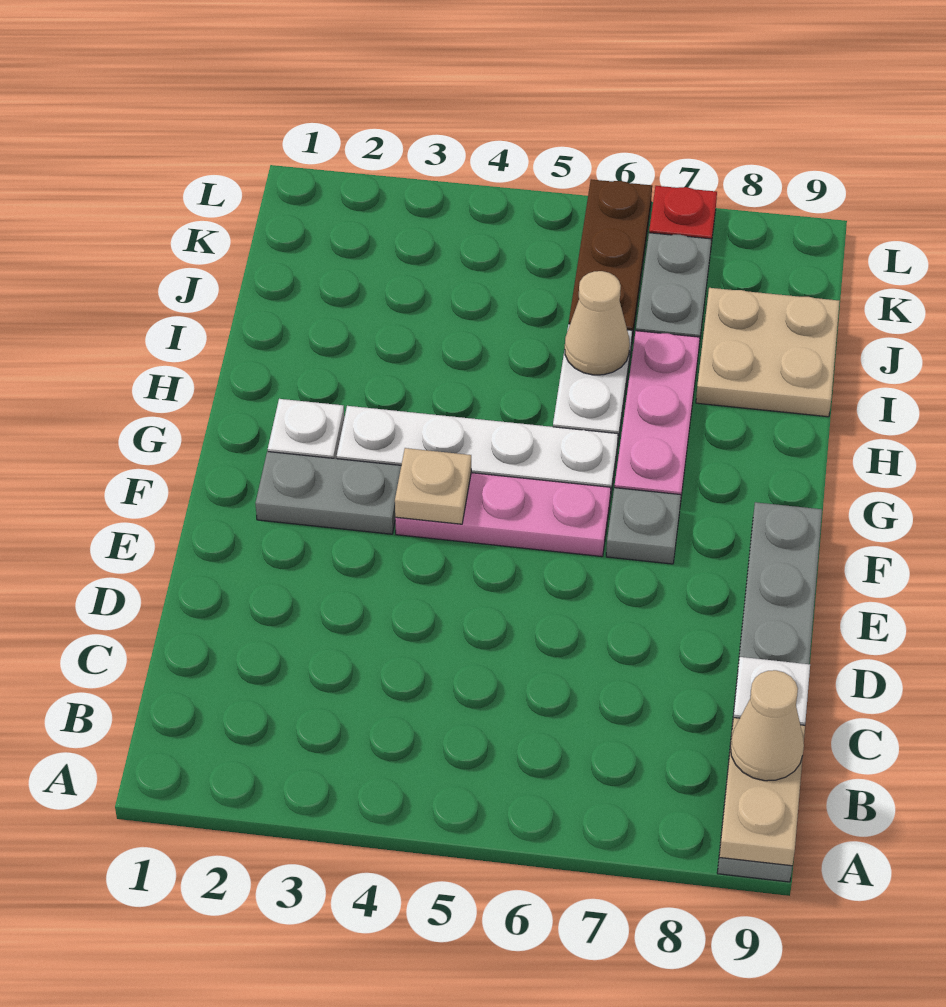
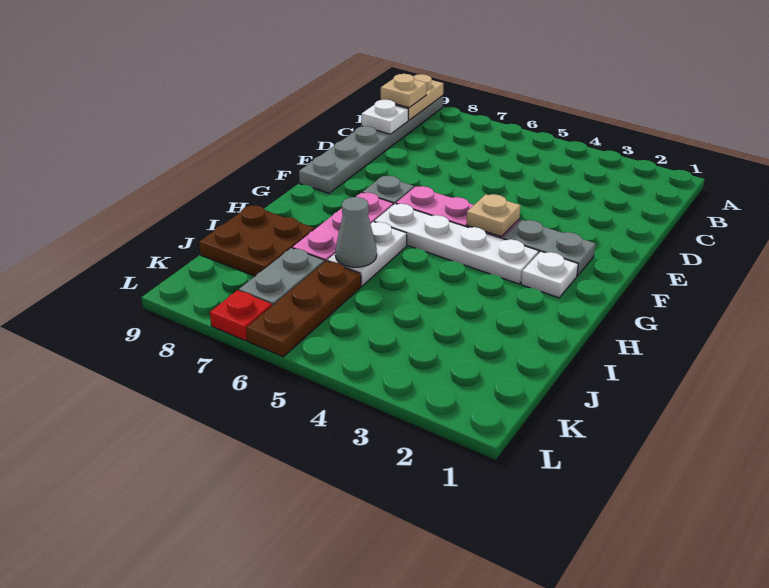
tan 1x1 cone [731,670,804,781] -> tan 1x1 plate [381,74,427,108]
tan 1x1 cone [565,271,630,375] -> grey 1x1 cone [335,197,377,267]
tan 2x2 plate [696,288,840,417] -> brown 2x2 plate [199,205,314,276]

